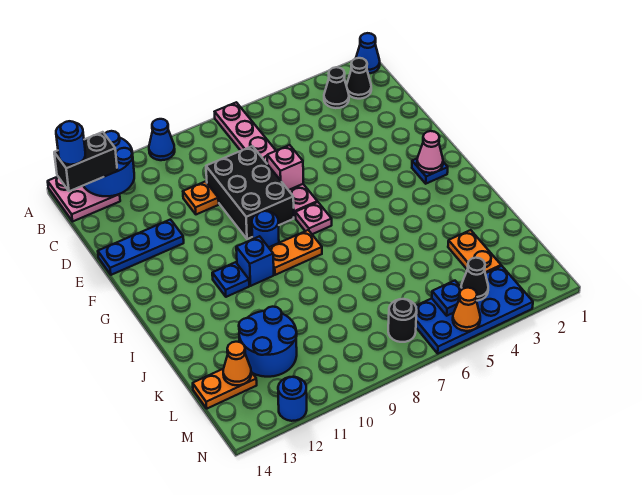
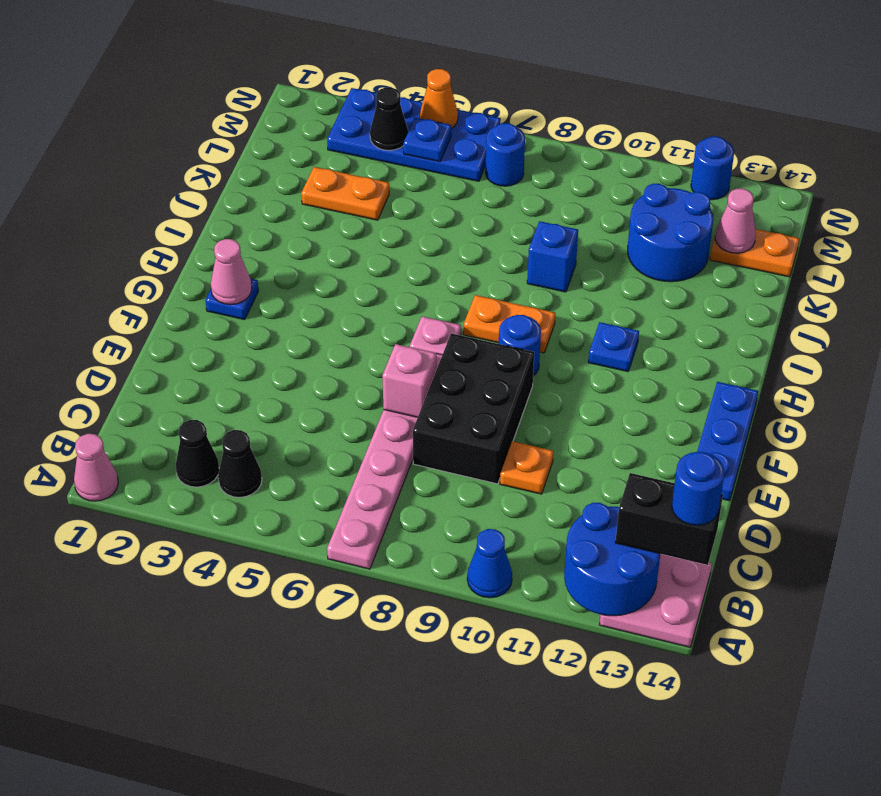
blue 1x1 cone [356,33,380,74] -> pink 1x1 cone [74,434,118,501]
black 1x1 cone [346,58,371,99] -> black 1x1 cone moved to [218,430,262,497]
blue 1x3 plate [98,220,184,275] -> blue 1x3 plate turned to [697,382,758,501]
blue 1x1 brick [236,236,274,286] -> blue 1x1 brick moved to [527,221,578,292]
orange 1x2 plate [448,230,501,273] -> orange 1x2 plate turned to [301,167,389,220]
orange 1x1 cone [223,342,251,385] -> pink 1x1 cone [715,188,756,253]
black 1x1 round brick [388,299,417,342] -> blue 1x1 round brick [485,123,525,186]

